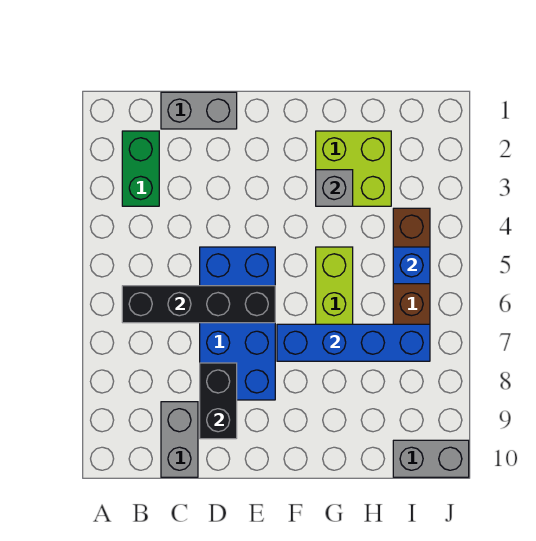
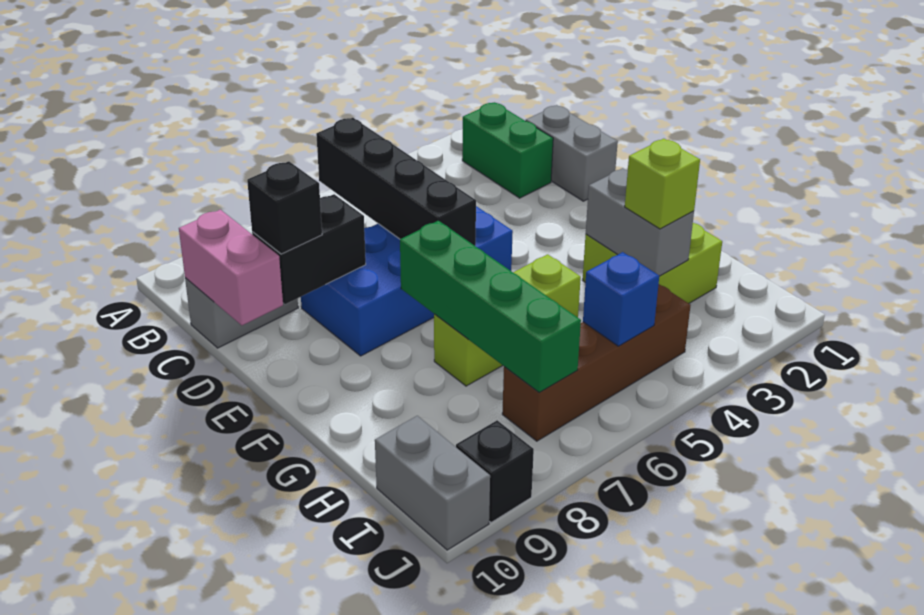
green 1x2 brick [122,131,159,206] -> green 1x2 brick turned to [462,102,553,198]
none -> pink 1x2 brick [179,210,283,325]
none -> black 1x1 brick [247,161,322,254]
blue 1x4 brick [277,324,430,361] -> green 1x4 brick [400,221,581,393]
grey 1x1 brick [316,170,353,206] -> grey 1x2 brick [586,168,694,276]
none -> lime 1x1 brick [625,139,700,229]
none -> black 1x1 brick [456,420,534,523]

